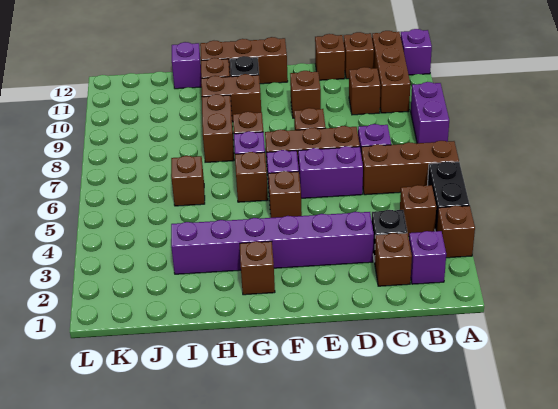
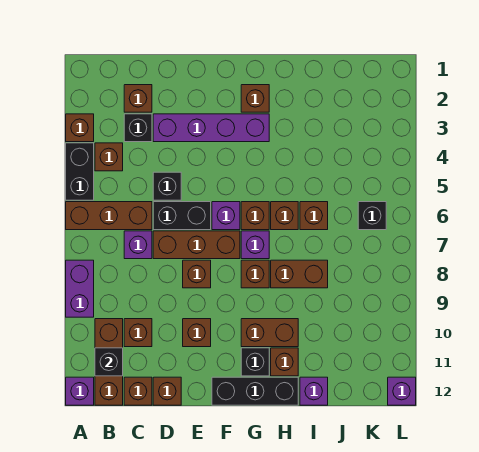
purple 1x1 brick [409,231,446,284] -> purple 1x1 brick moved to [388,377,416,405]
none -> black 1x1 brick [95,348,123,376]
purple 1x6 brick [171,212,374,274] -> purple 1x4 brick [153,114,269,142]
none -> black 1x1 brick [153,172,181,200]
purple 1x2 brick [298,146,363,198] -> black 1x2 brick [153,202,211,230]
brown 1x1 brick [268,171,302,218] -> brown 1x1 brick moved to [271,202,298,230]
brown 1x3 brick [200,37,288,84] -> black 1x3 brick [212,377,298,405]
brown 1x2 brick [202,94,234,162] -> brown 1x2 brick turned to [271,260,328,288]
none -> black 1x1 brick [358,202,386,230]

